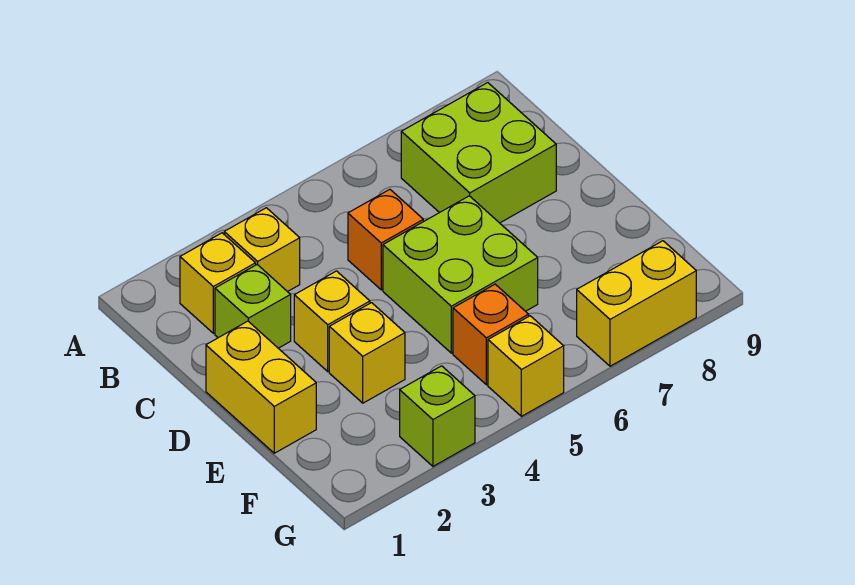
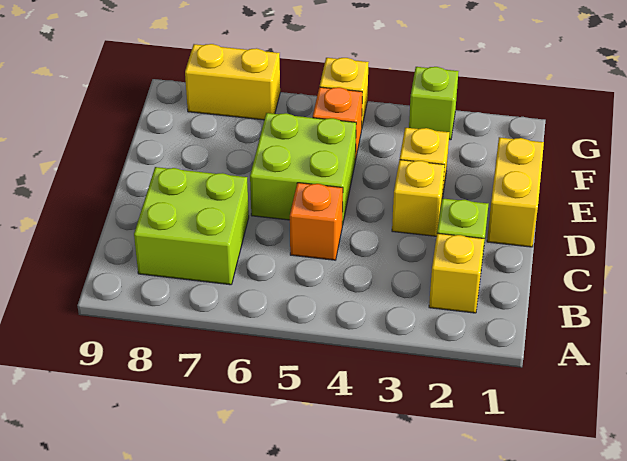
yellow 1x1 brick [224,208,300,292] -> none

